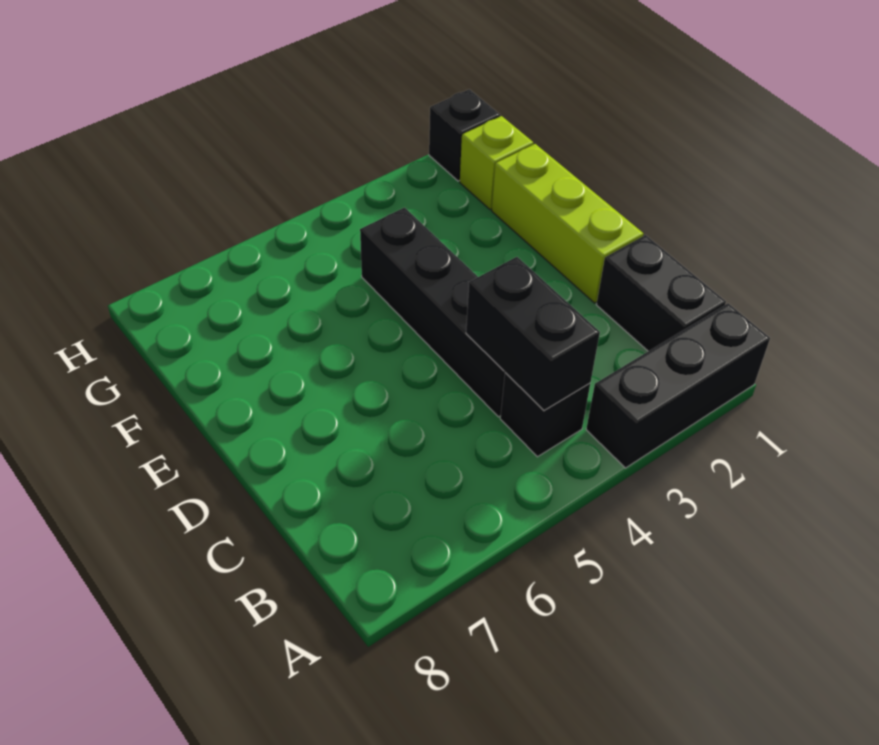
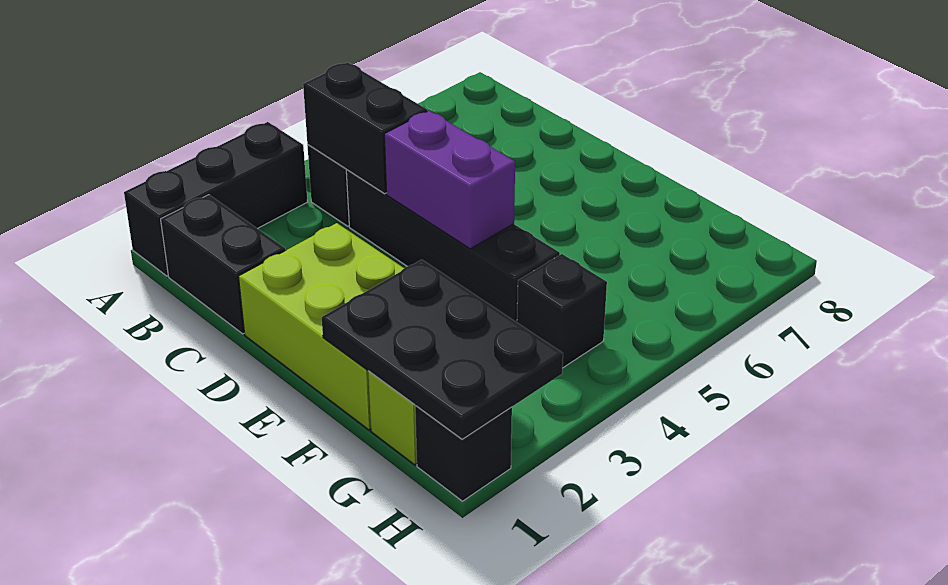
lime 1x3 brick [492,144,643,303] -> lime 2x3 brick [238,223,404,430]
none -> purple 1x2 brick [384,111,515,249]
none -> black 2x3 plate [322,260,563,439]
none -> black 1x1 brick [517,254,607,368]

